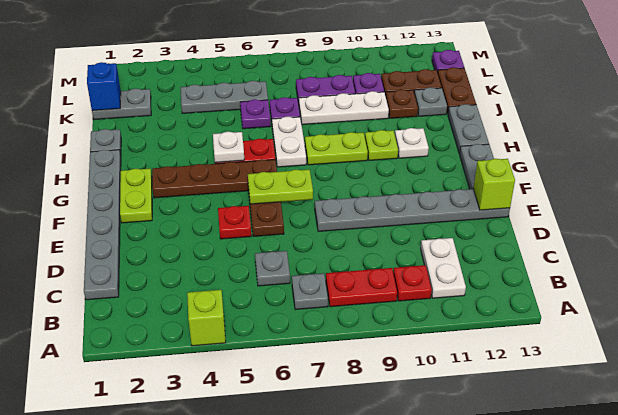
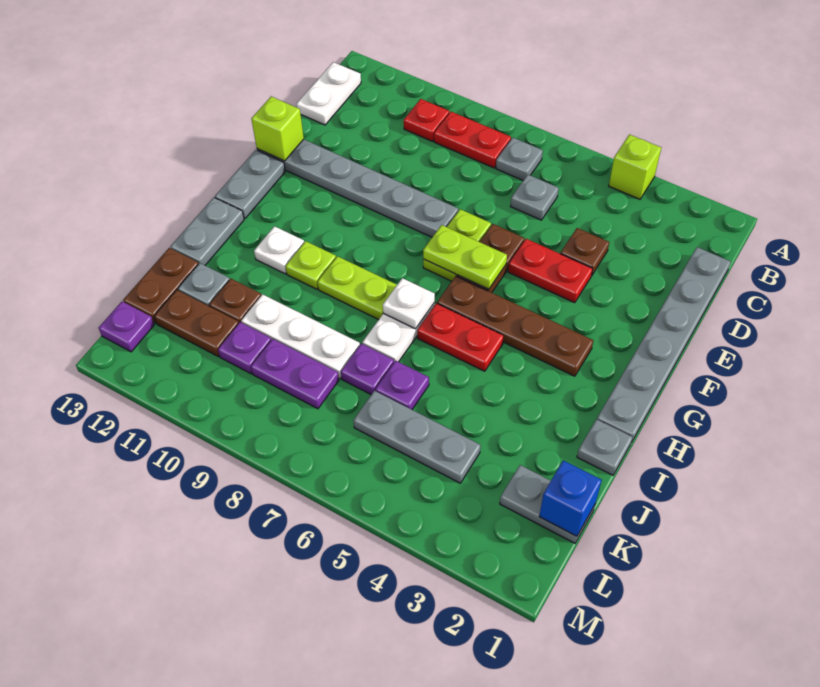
white 1x2 plate [421,238,466,298] -> white 1x2 plate moved to [297,62,361,125]
none -> brown 1x1 plate [561,228,609,276]
red 1x1 plate [218,206,251,239] -> red 1x2 plate [508,239,593,303]
lime 1x2 plate [120,169,152,223] -> lime 1x2 plate moved to [423,209,491,281]
white 1x1 plate [213,132,244,163] -> white 1x1 plate moved to [383,278,435,329]

